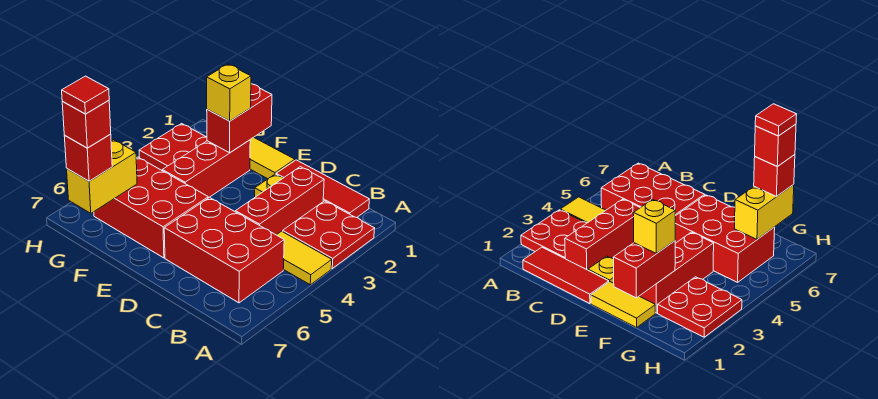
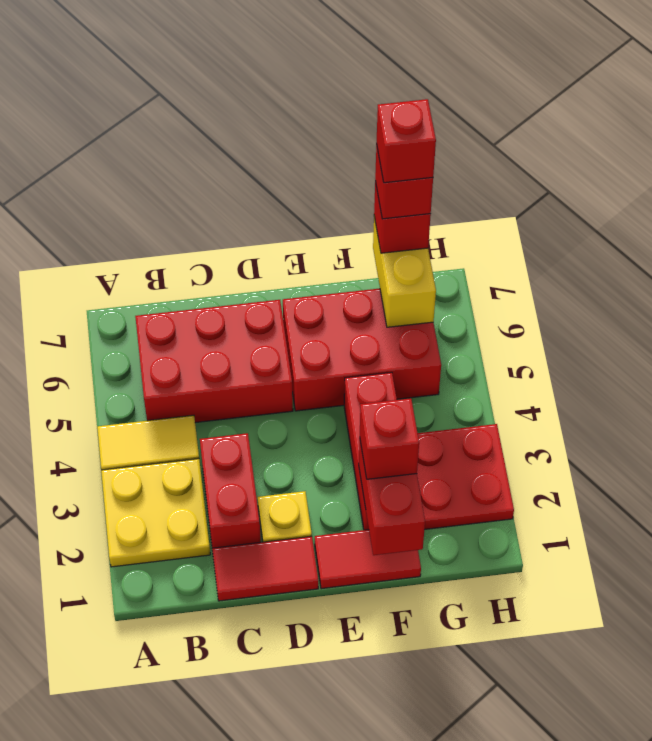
red 2x2 plate [283,201,375,268] -> yellow 2x2 plate [101,459,210,567]
red 1x3 tile [276,160,369,218] -> red 1x2 tile [212,536,318,601]
red 1x3 brick [235,167,324,235] -> red 1x2 brick [200,433,261,548]
yellow 1x2 tile [250,137,295,179] -> red 1x2 tile [315,530,421,589]
yellow 1x1 brick [207,64,251,121] -> red 1x1 brick [360,398,419,479]
red 1x1 tile [62,76,109,114] -> red 1x1 brick [377,99,436,183]

